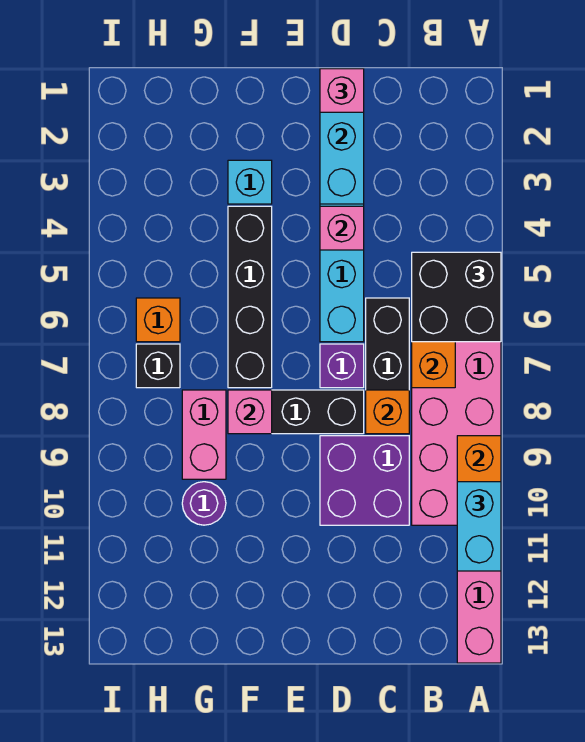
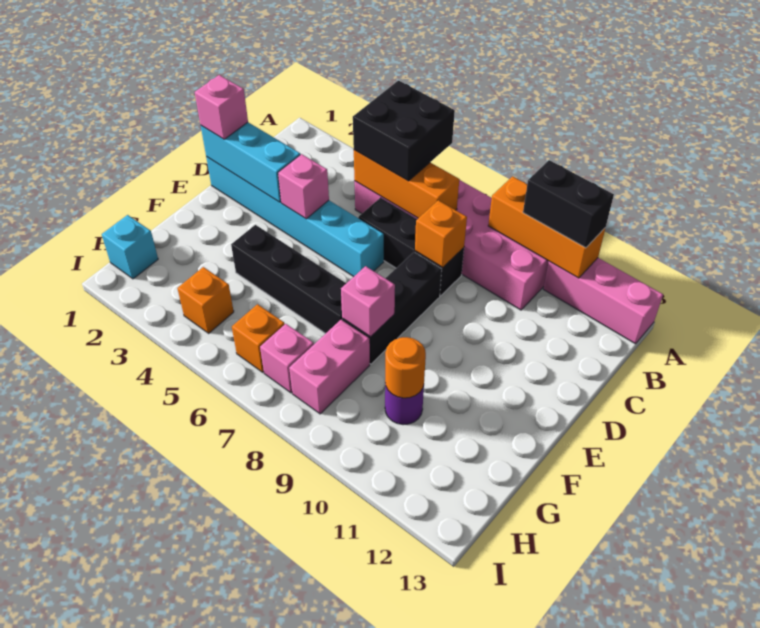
cyan 1x2 brick [457,482,501,571] -> black 1x2 brick [523,160,614,248]
purple 2x2 brick [320,436,409,525] -> none
purple 1x1 brick [320,344,364,388] -> none
cyan 1x1 brick [228,160,272,204] -> cyan 1x1 brick moved to [102,215,158,279]
pink 1x2 brick [182,390,226,479] -> pink 1x2 brick turned to [289,320,370,414]
none -> orange 1x1 round brick [385,337,426,398]
none -> orange 1x1 brick [177,267,234,333]
black 1x1 brick [136,344,180,388] -> pink 1x1 brick [260,324,314,393]

